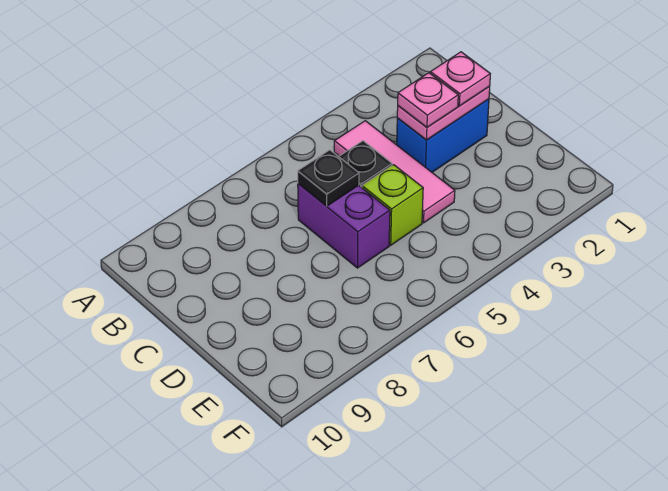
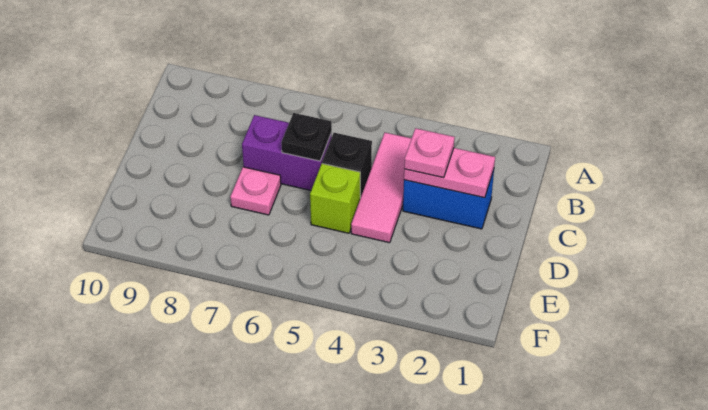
pink 1x1 plate [430,52,490,106] -> pink 1x1 plate moved to [230,167,281,215]
purple 1x2 brick [298,184,390,268] -> purple 1x2 brick turned to [242,115,332,190]

